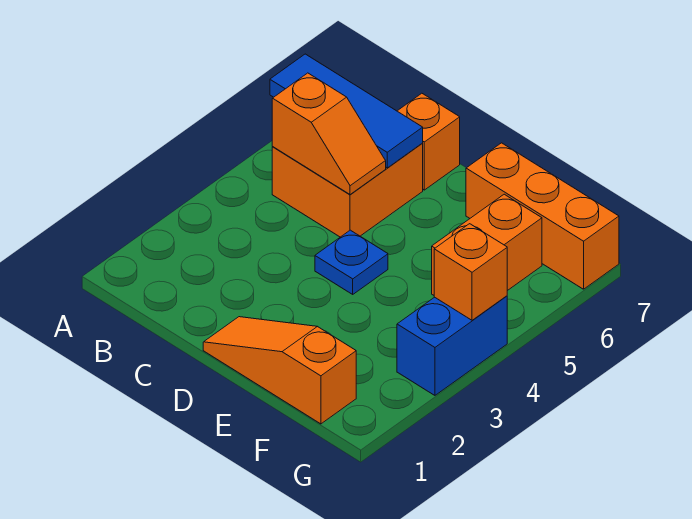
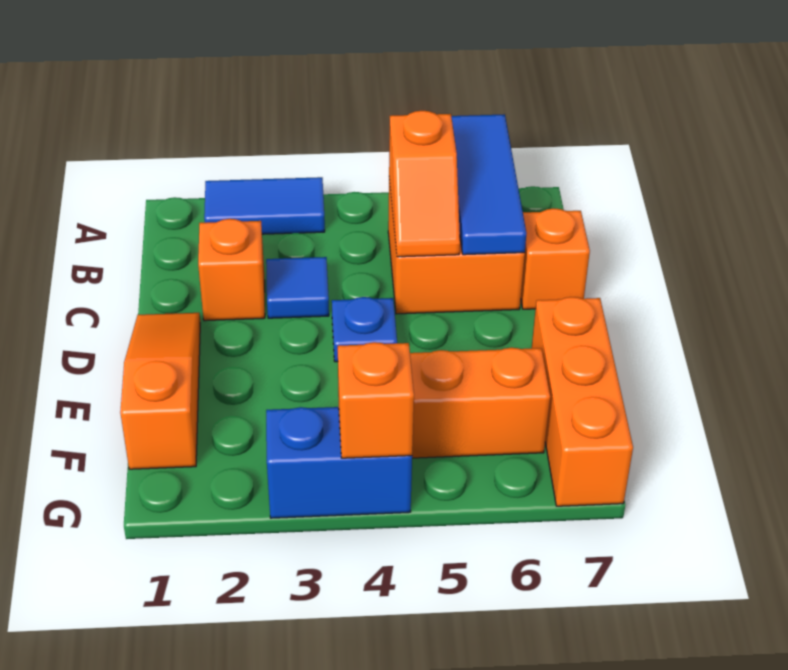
none -> blue 1x2 tile [204,177,325,234]
none -> orange 1x1 brick [198,219,265,321]
none -> blue 1x1 tile [266,257,329,318]

